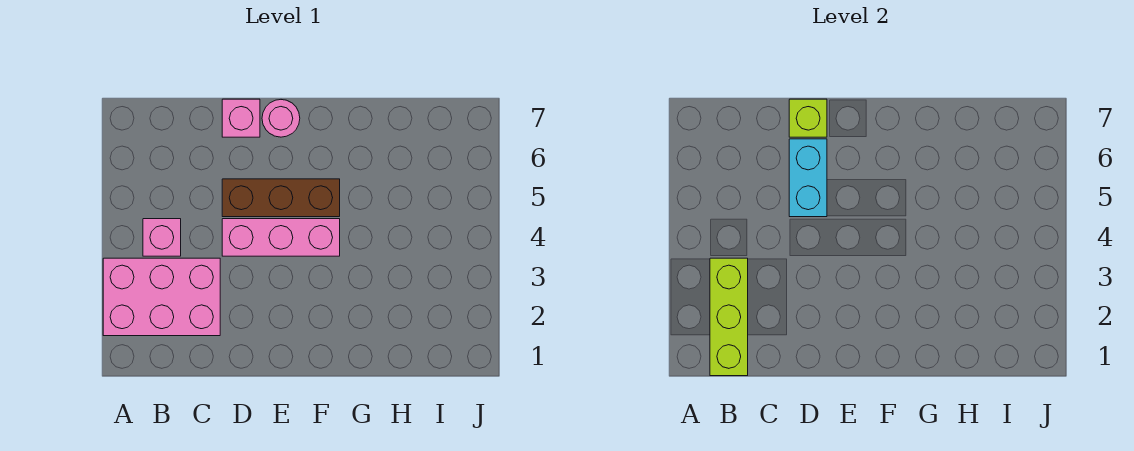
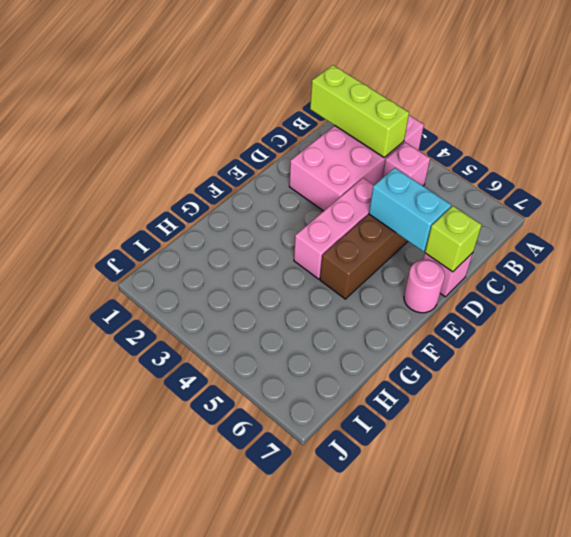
pink 2x3 brick [103,258,220,336] -> pink 2x4 brick [289,115,424,211]

